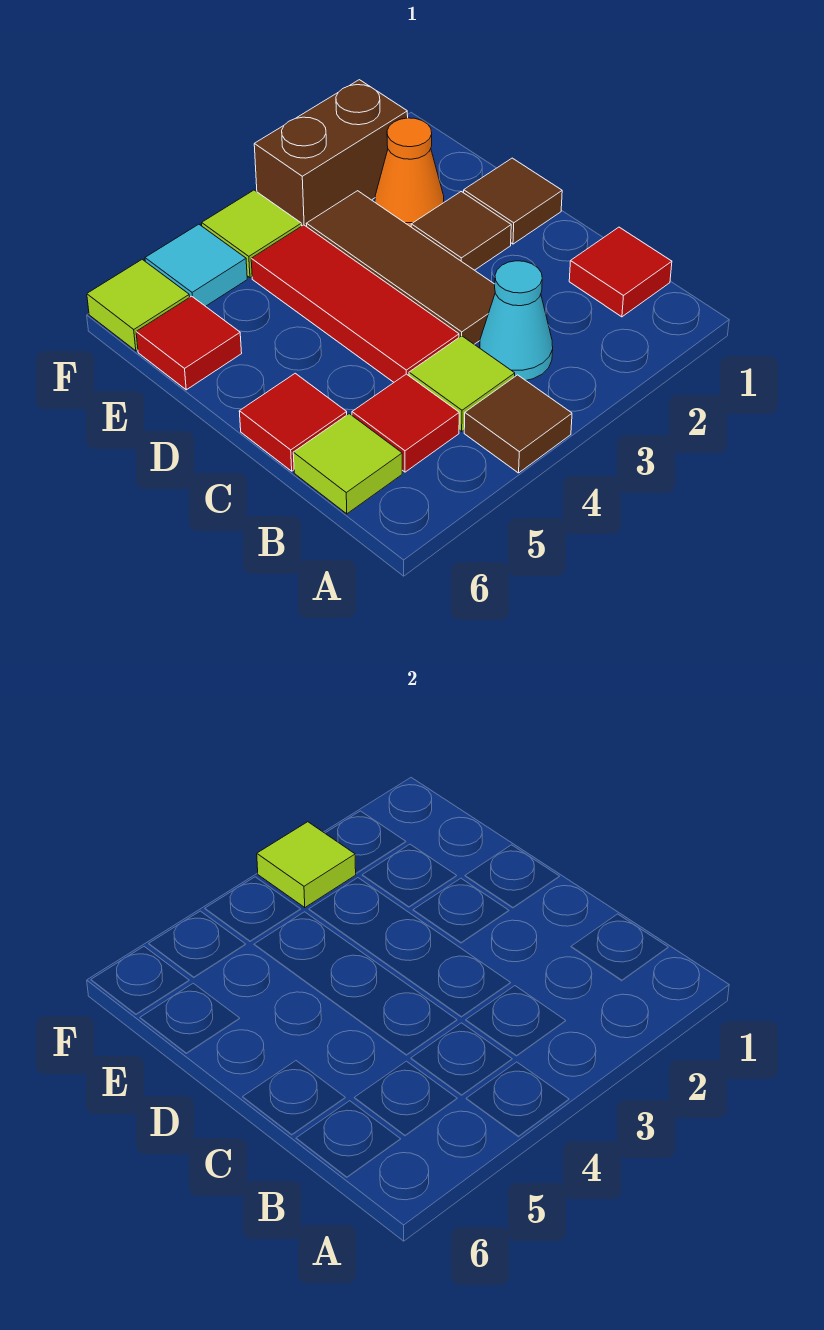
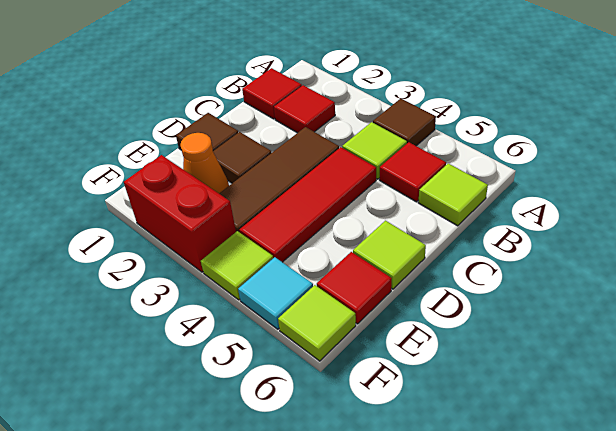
cyan 1x1 cone [480,261,553,380] -> none
red 1x1 tile [239,373,347,471] -> red 1x1 tile moved to [274,85,335,133]
brown 1x2 brick [254,80,408,227] -> red 1x2 brick [124,155,236,272]
lime 1x1 tile [257,822,356,907] -> lime 1x1 tile moved to [353,221,426,289]

